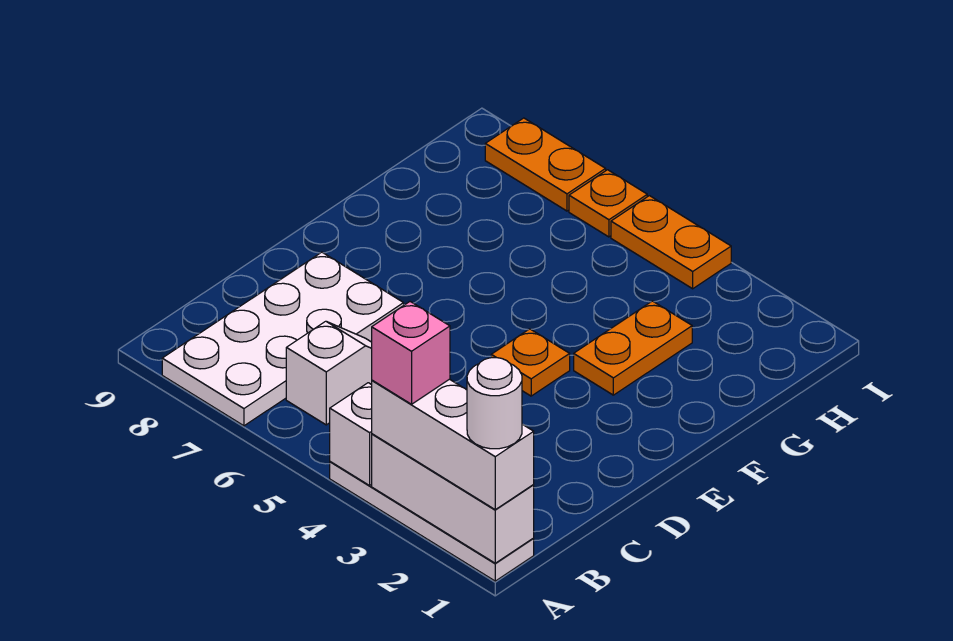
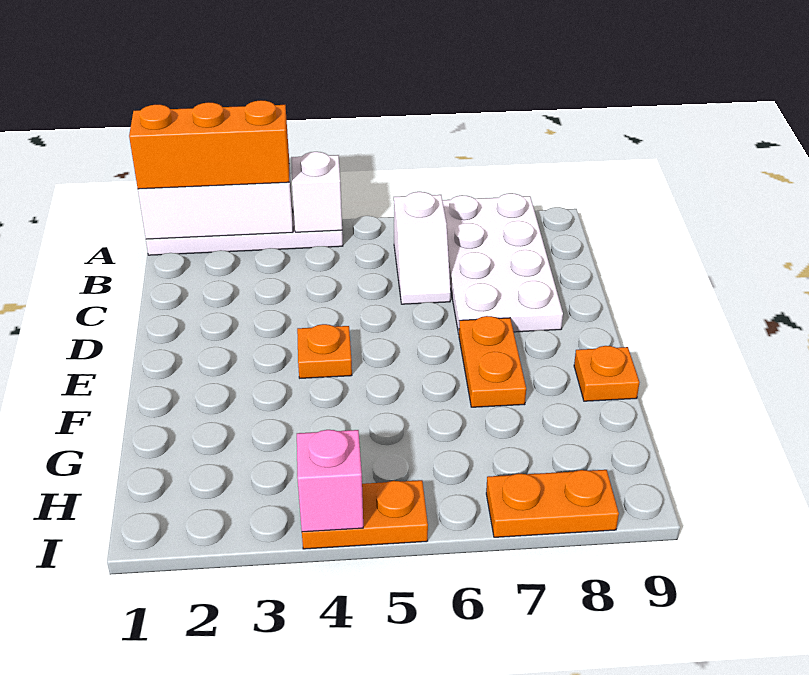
white 1x3 brick [372,379,534,509] -> orange 1x3 brick [129,100,289,189]
white 1x1 round brick [467,358,522,449] -> none
pink 1x1 brick [372,302,450,404] -> pink 1x1 brick moved to [297,430,363,532]
orange 1x2 plate [574,301,692,395] -> orange 1x2 plate moved to [459,316,526,407]
orange 1x1 plate [569,170,647,237] -> orange 1x1 plate moved to [574,346,639,401]

